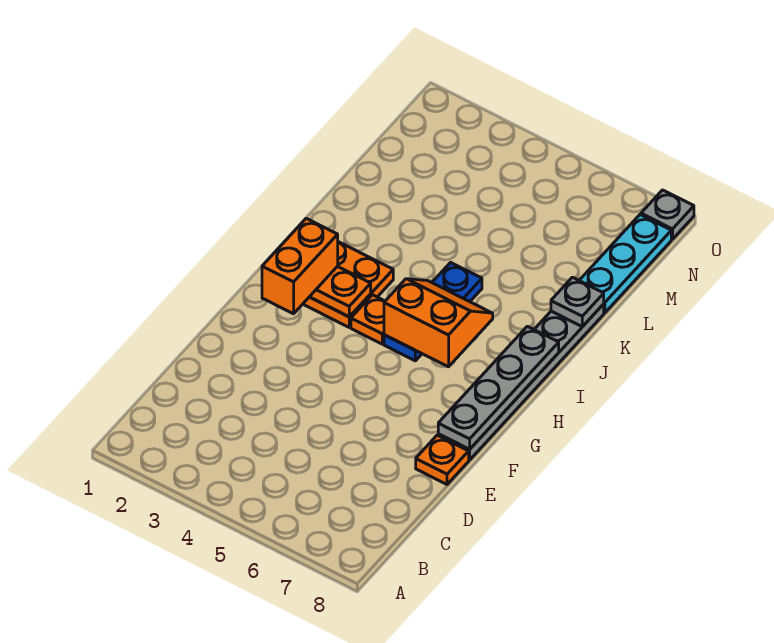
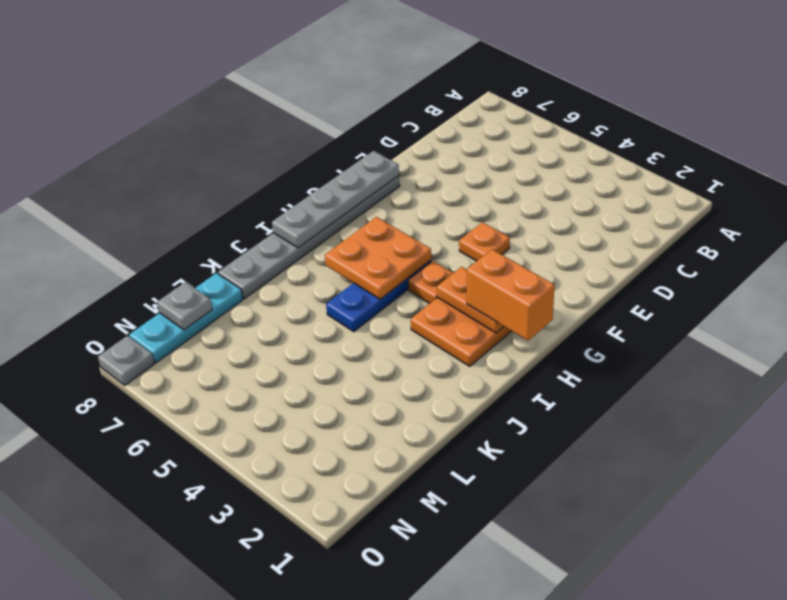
orange 1x1 plate [416,435,469,484] -> orange 1x1 plate moved to [459,222,510,261]
orange 1x2 brick [262,218,338,314] -> orange 1x2 brick turned to [467,249,555,341]
orange 2x2 slope [384,279,493,367] -> orange 2x2 plate [325,217,431,299]
grey 1x1 plate [551,277,604,327] -> grey 1x1 plate moved to [157,282,212,330]

